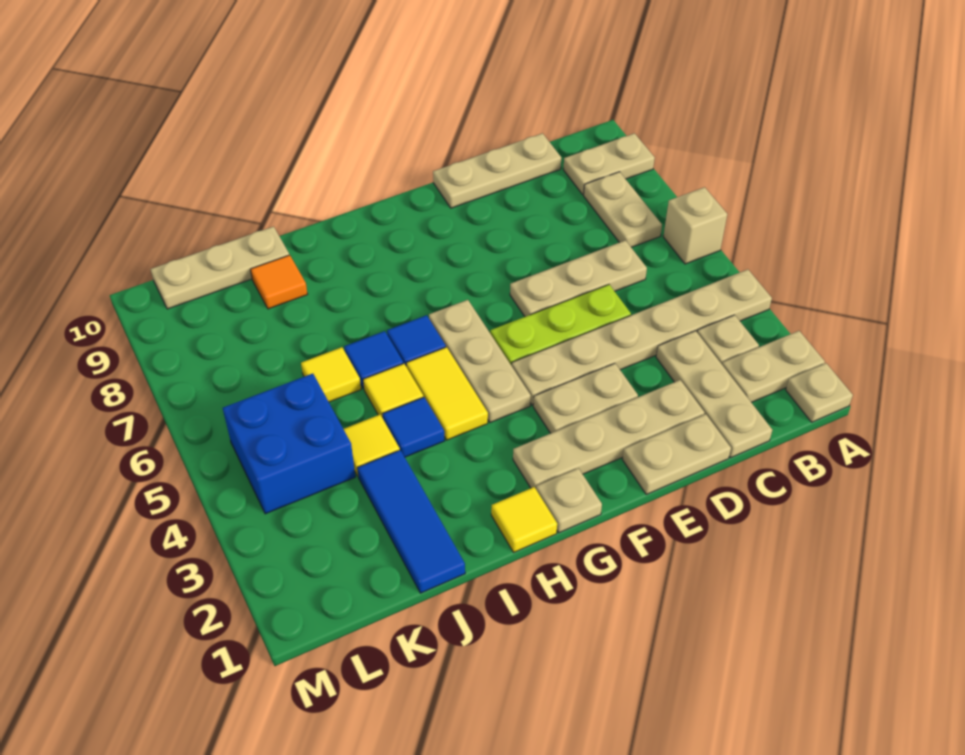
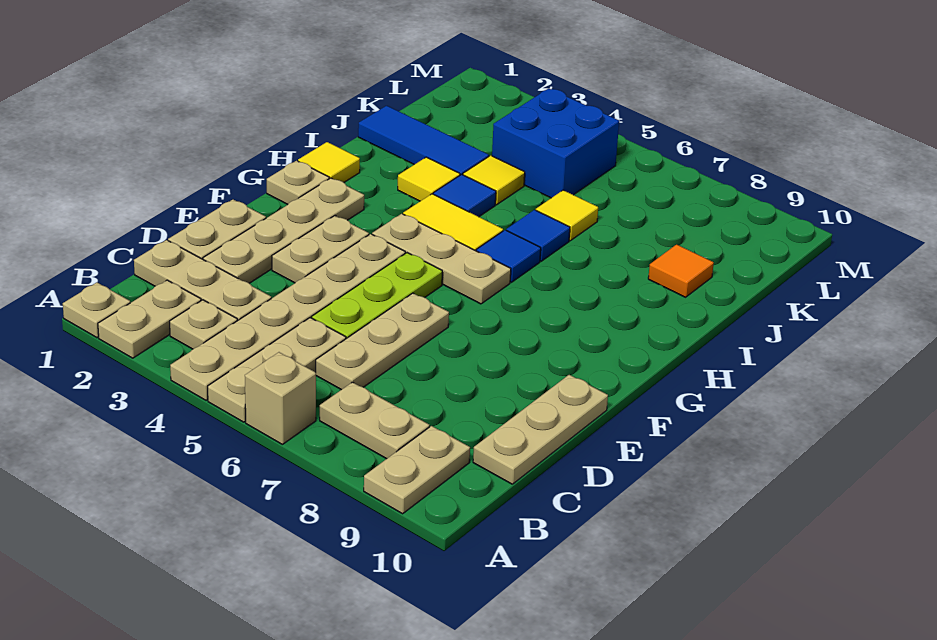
yellow 1x1 tile [363,363,423,418] -> yellow 1x1 tile moved to [398,157,460,201]
tan 1x3 plate [150,227,289,309] -> tan 1x3 plate moved to [208,318,346,422]

